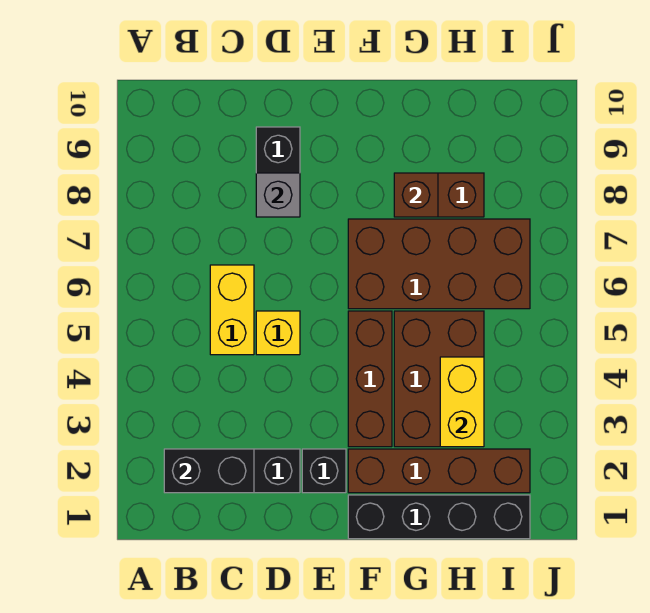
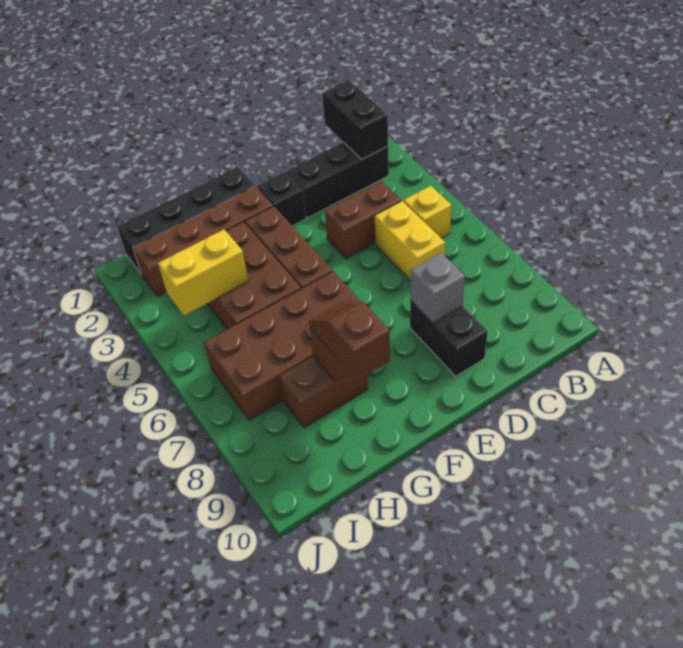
black 1x2 brick [164,449,254,493] -> black 1x2 brick turned to [322,80,388,159]
none -> brown 1x2 brick [325,181,401,259]
yellow 1x1 brick [256,311,300,355] -> yellow 1x1 brick moved to [404,186,451,239]
none -> brown 1x2 slope [309,302,390,381]
yellow 1x2 brick [440,357,484,447] -> yellow 1x2 brick turned to [158,230,249,315]

